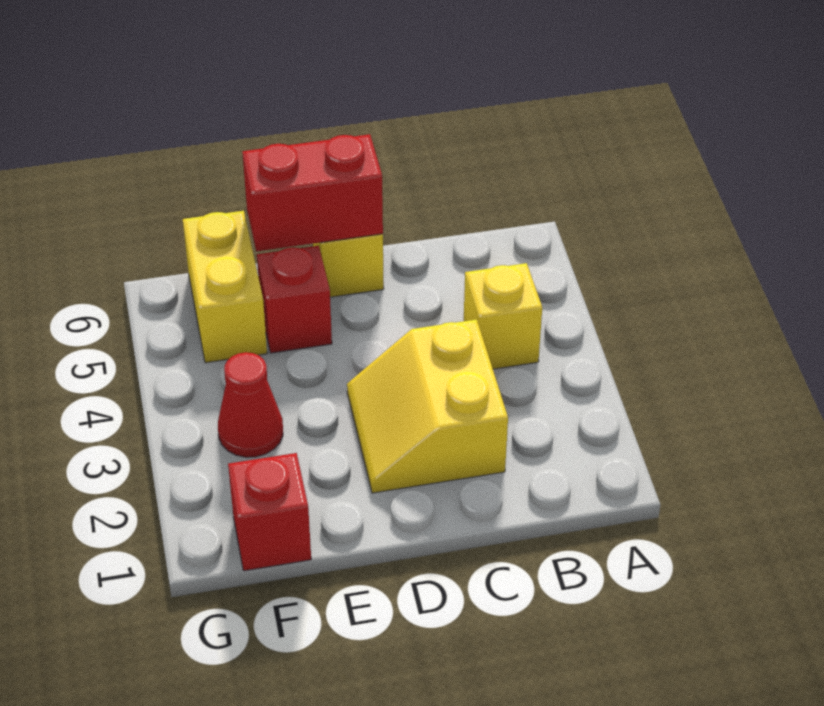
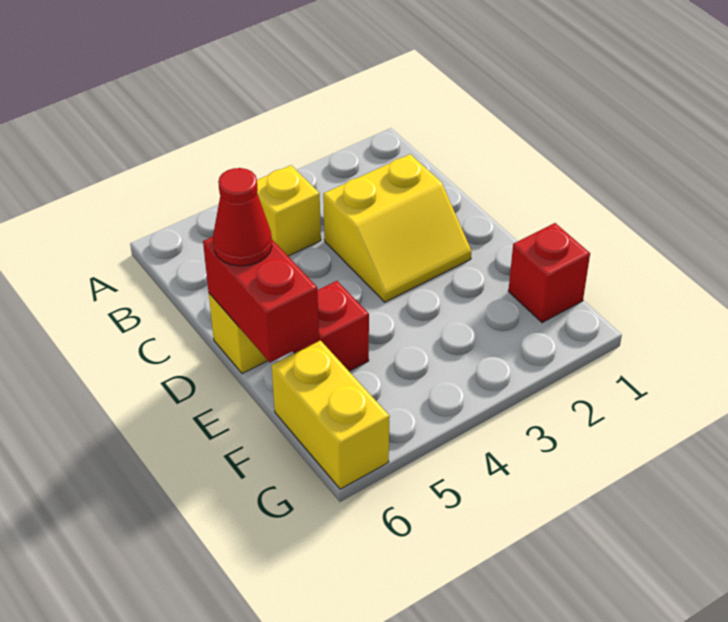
red 1x1 cone [218,352,283,457] -> red 1x1 cone moved to [213,168,272,266]
yellow 1x2 brick [183,211,267,363] -> yellow 1x2 brick turned to [272,341,390,489]

